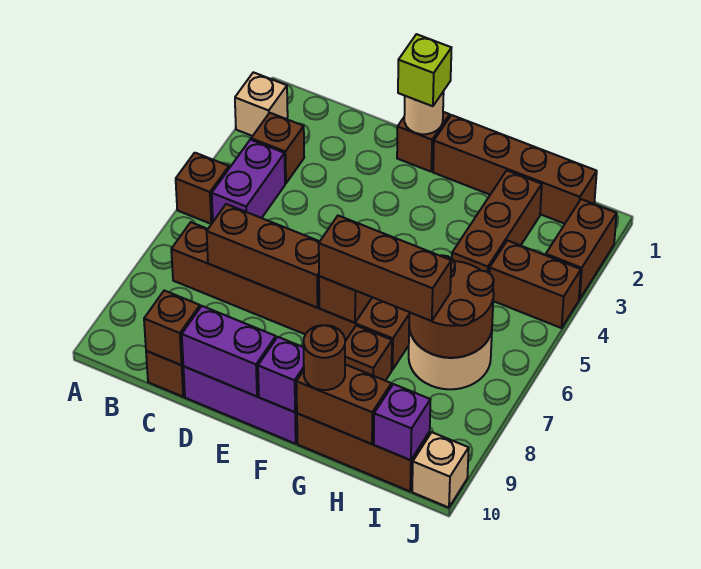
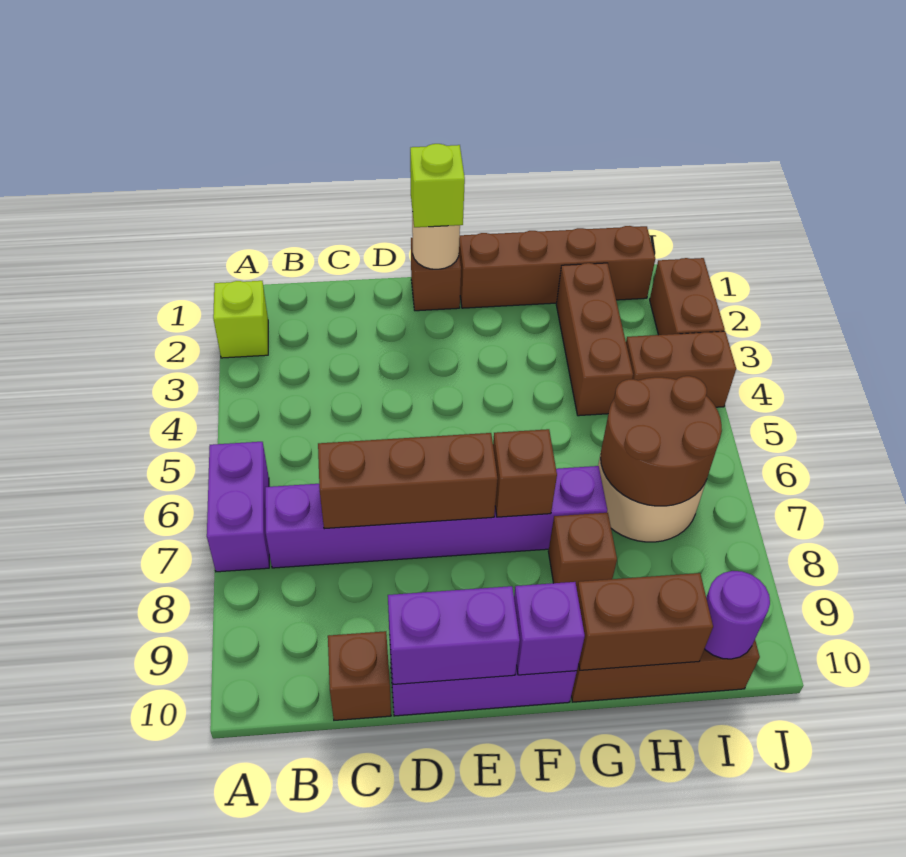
tan 1x1 brick [235,72,288,136] -> lime 1x1 brick [213,281,268,358]
brown 1x1 brick [176,153,229,224] -> none
brown 1x1 brick [251,113,304,183] -> none
purple 1x2 brick [212,140,285,221] -> purple 1x2 brick moved to [207,442,269,572]
brown 1x6 brick [171,222,409,370] -> purple 1x6 brick [265,466,607,568]
brown 1x1 brick [144,291,200,365] -> none
brown 1x3 brick [319,216,451,321] -> none
brown 1x1 round brick [304,325,345,390] -> none
purple 1x1 brick [374,384,431,460] -> purple 1x1 round brick [705,571,770,659]
tan 1x1 brick [412,432,469,508] -> none

